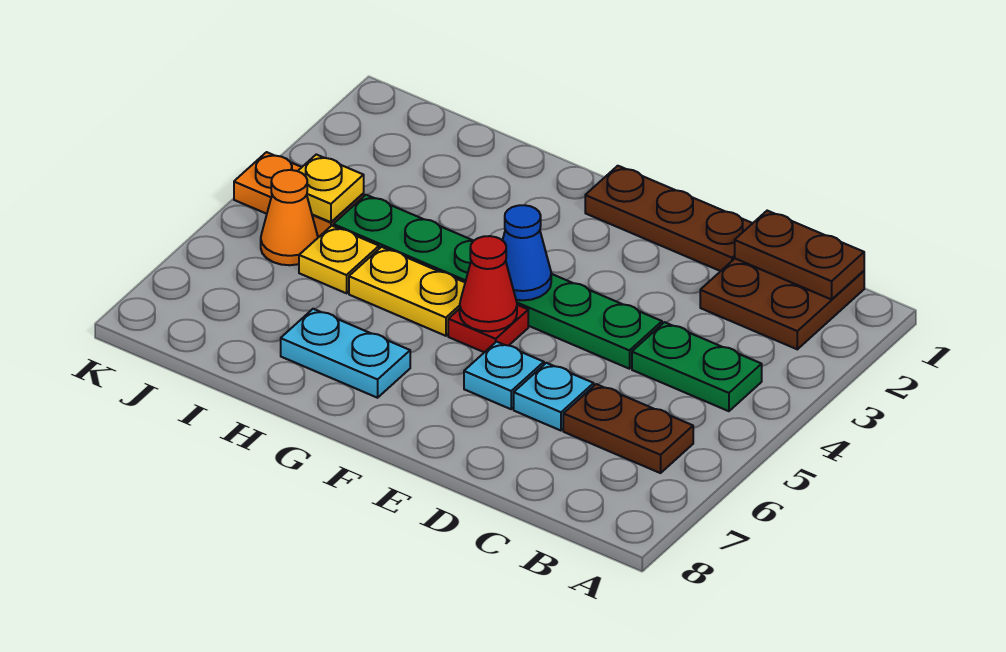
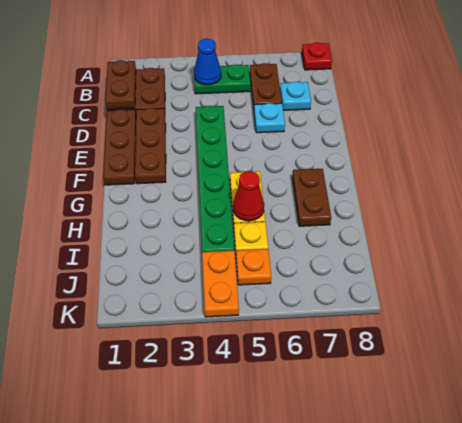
green 1x2 plate [632,322,762,411] -> green 1x2 plate turned to [194,64,251,94]
none -> brown 1x3 plate [135,108,166,184]
cyan 1x1 plate [464,342,544,409] -> cyan 1x1 plate moved to [280,82,311,110]
blue 1x1 cone [502,205,551,300] -> blue 1x1 cone moved to [194,39,221,85]
red 1x1 plate [448,305,528,352] -> red 1x1 plate moved to [302,42,332,70]
red 1x1 cone [460,236,517,331] -> red 1x1 cone moved to [233,171,264,221]
cyan 1x2 plate [281,309,410,398] -> brown 1x2 plate [292,169,331,226]
yellow 1x1 plate [298,155,364,222] -> none
orange 1x1 cone [261,170,318,265] -> orange 1x1 plate [236,249,271,285]

